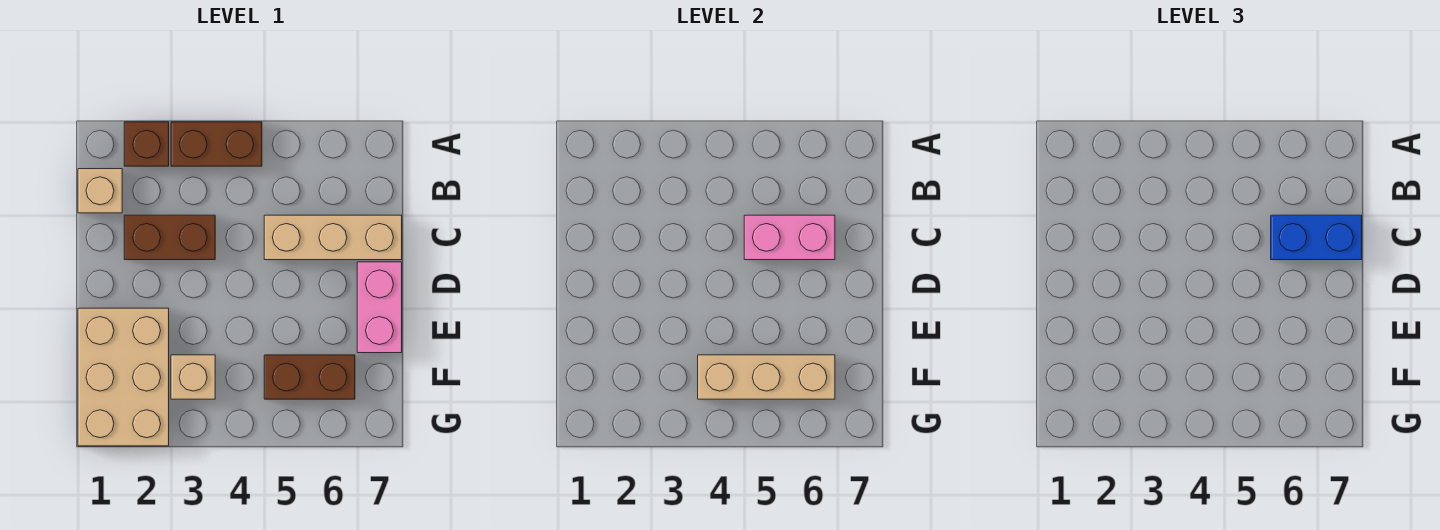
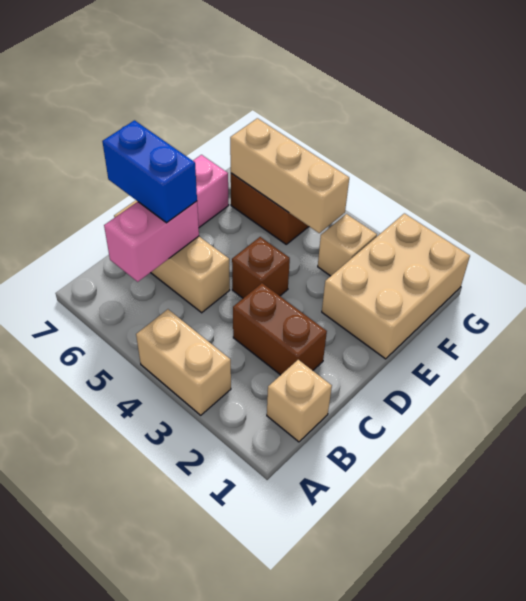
brown 1x1 brick [124,122,169,166] -> brown 1x1 brick moved to [232,237,290,298]
brown 1x2 brick [171,122,262,166] -> tan 1x2 brick [136,309,231,415]
pink 1x2 brick [744,215,835,260] -> pink 1x2 brick turned to [104,201,199,282]

